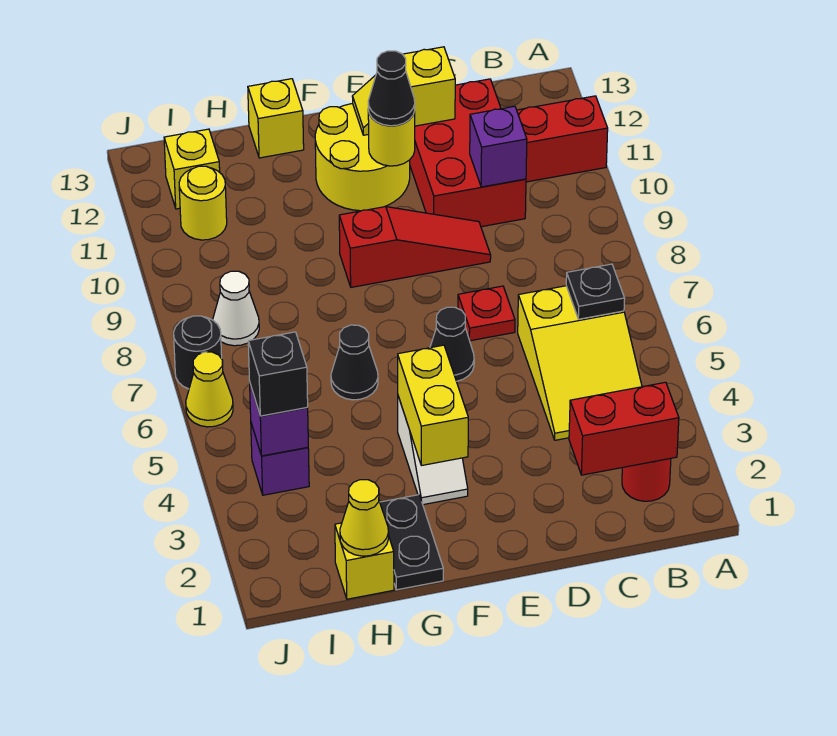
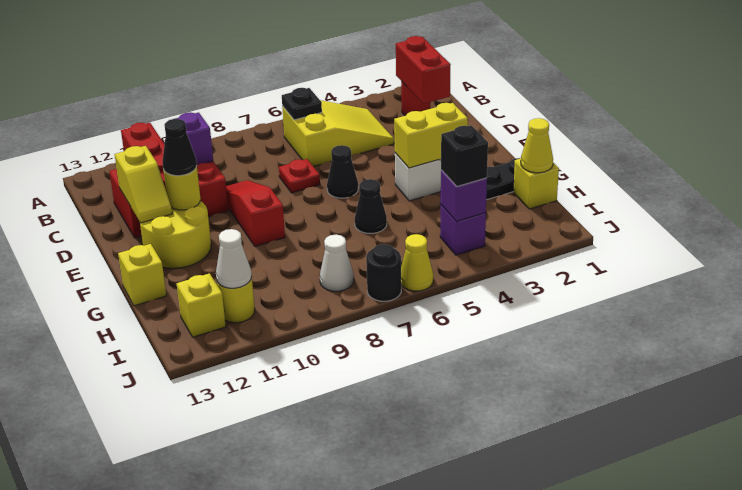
none -> white 1x1 cone [216,229,252,288]

